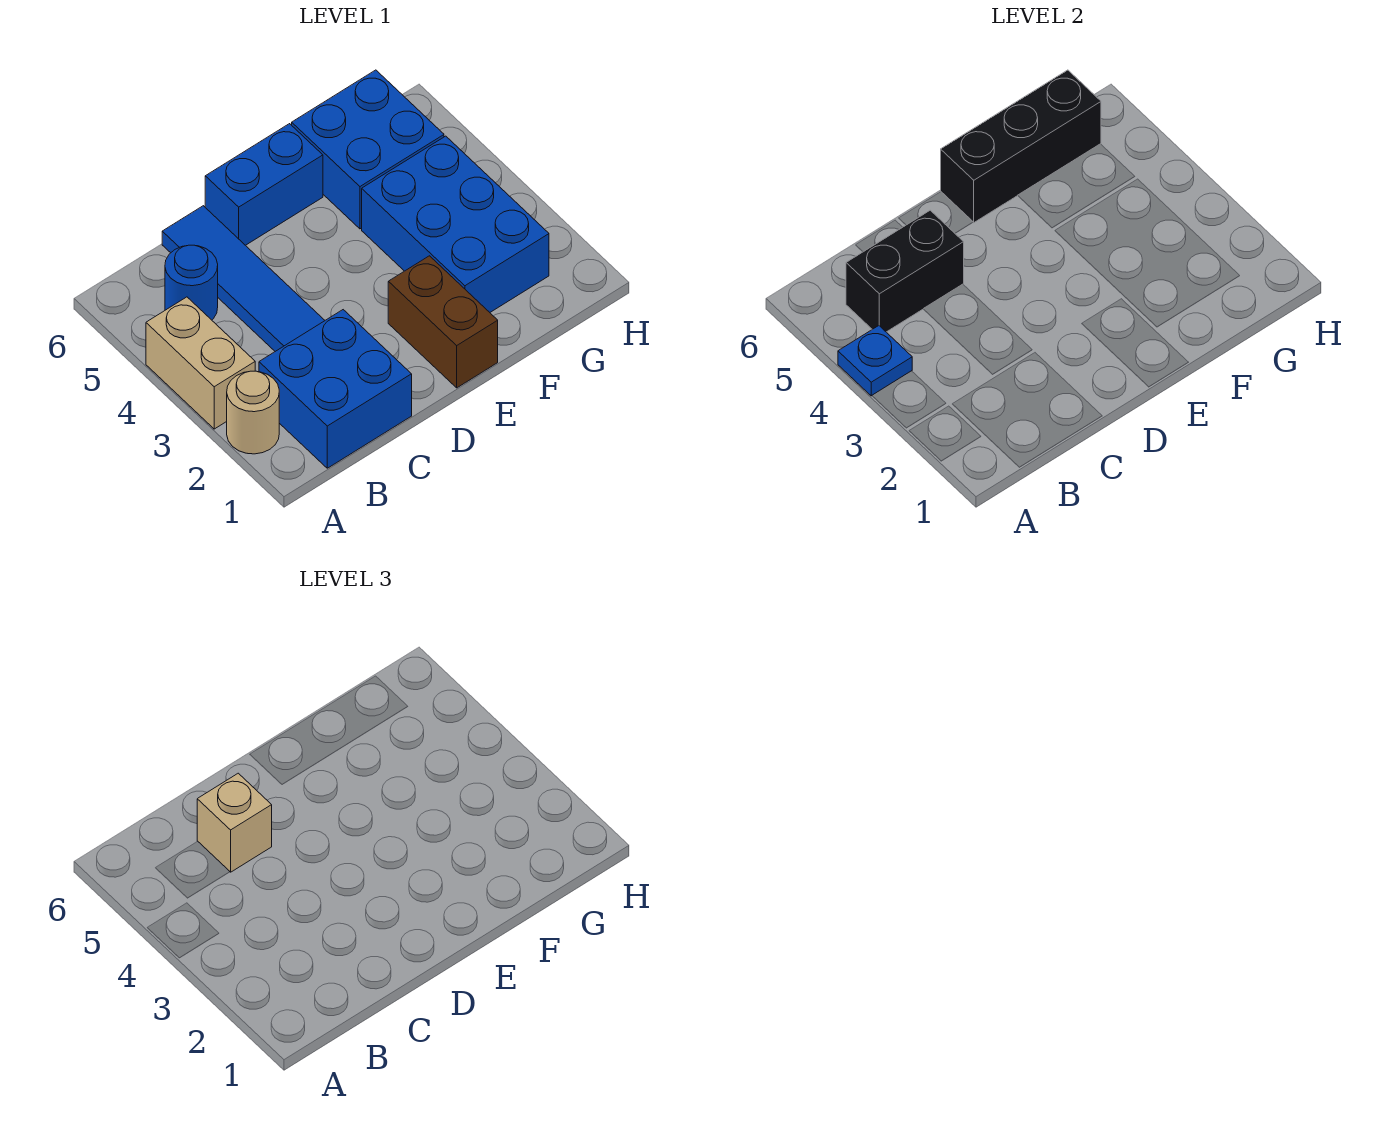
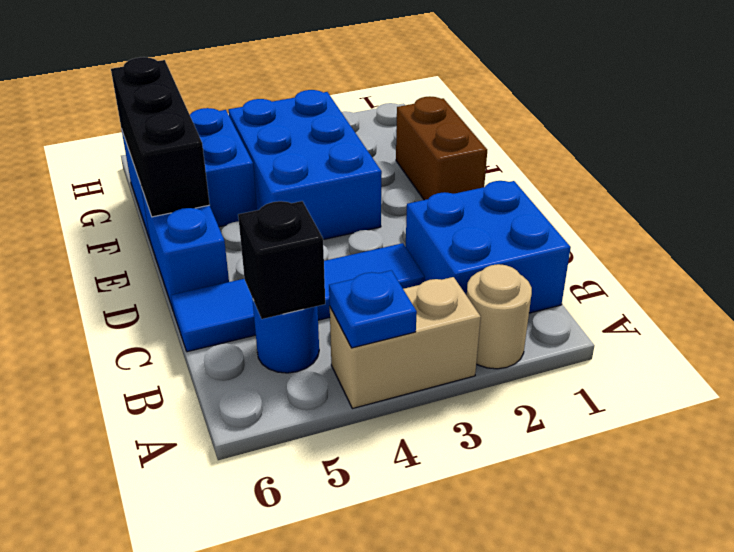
black 1x2 brick [846,210,964,332] -> black 1x1 brick [238,201,325,319]
tan 1x1 brick [197,773,272,872] -> none
brown 1x2 brick [388,256,498,388] -> brown 1x2 brick turned to [396,96,487,200]
blue 2x3 brick [362,136,549,312] -> blue 2x3 brick turned to [229,90,382,240]

